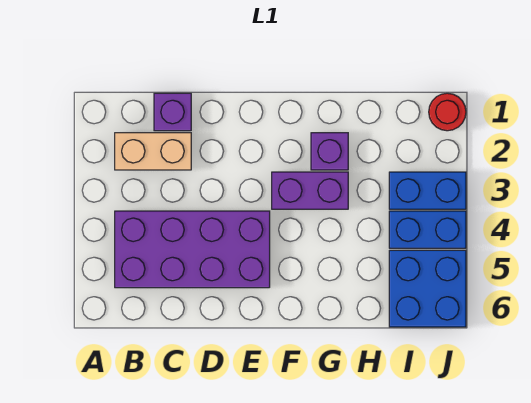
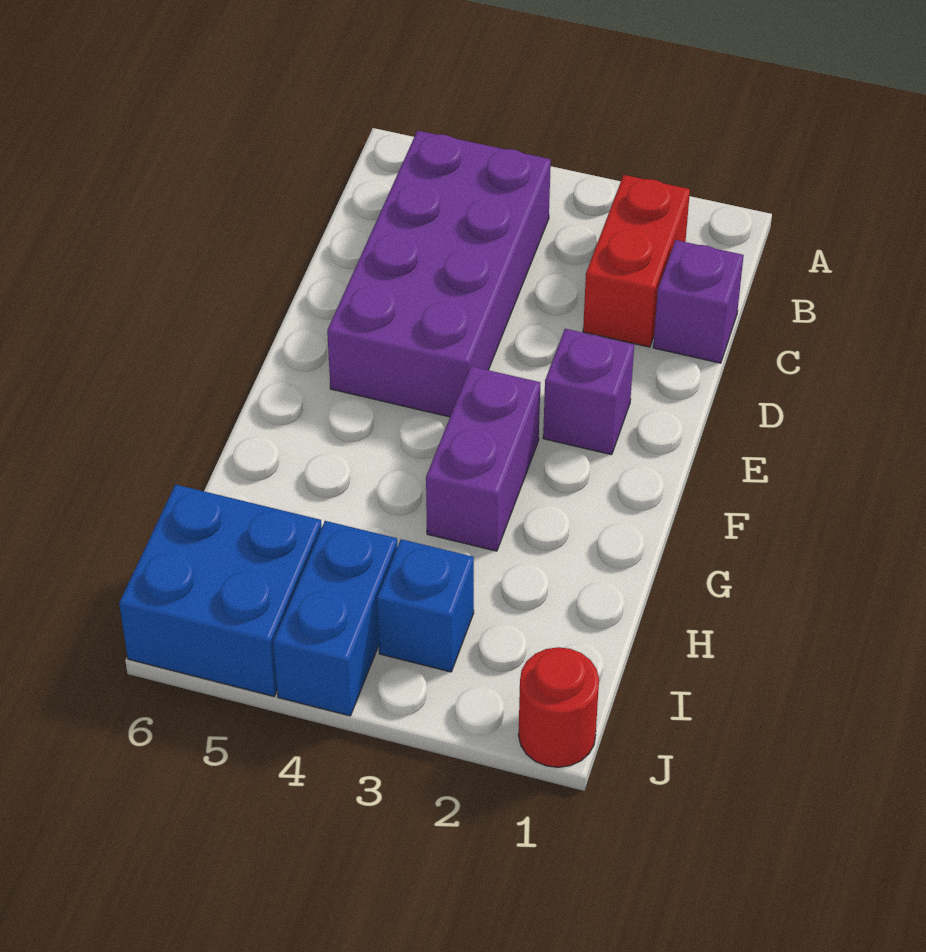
tan 1x2 brick [115,133,191,170] -> red 1x2 brick [583,175,690,347]
purple 1x1 brick [311,133,348,170] -> purple 1x1 brick moved to [543,329,634,455]
blue 1x2 brick [389,172,466,209] -> blue 1x1 brick [377,539,474,672]

